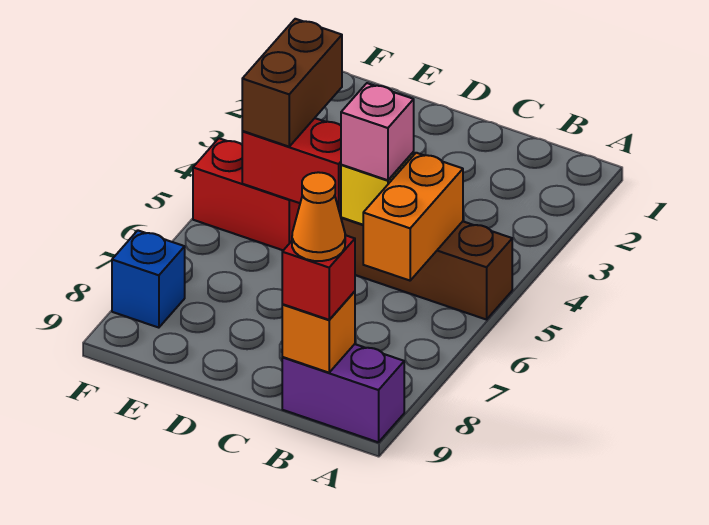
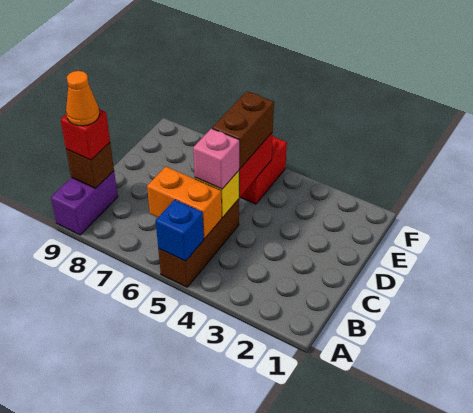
orange 1x1 brick [282,291,355,373] -> brown 1x1 brick [66,143,114,188]
brown 1x2 brick [242,19,342,147] -> brown 1x2 brick turned to [212,91,274,169]
blue 1x1 brick [112,231,185,328] -> blue 1x1 brick moved to [156,200,204,261]

